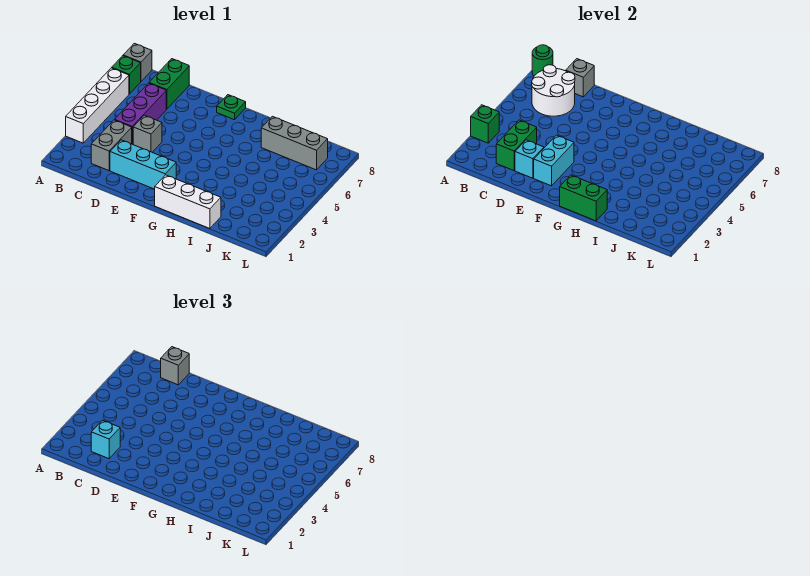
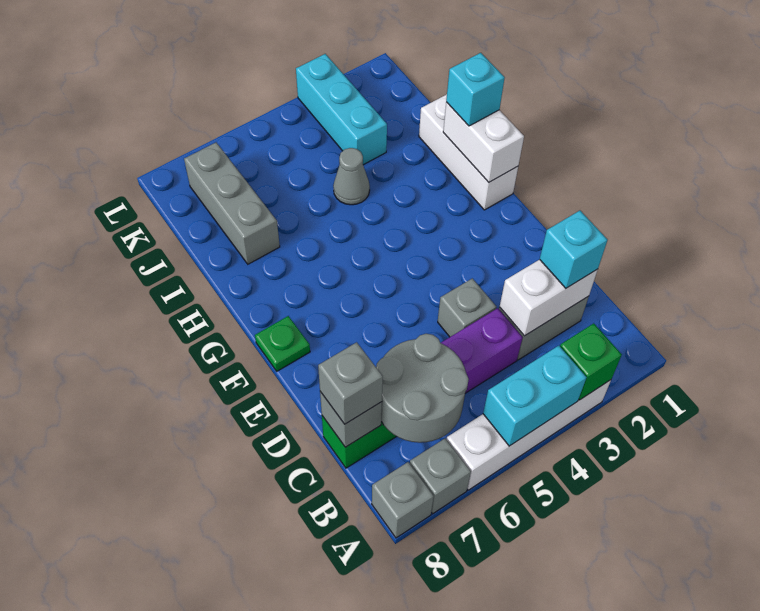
green 1x1 brick [112,56,141,94] -> grey 1x1 brick [410,438,471,514]
green 1x1 round brick [532,45,553,76] -> none
white 2x2 round brick [532,65,575,116] -> grey 2x2 round brick [376,334,469,443]
green 1x2 brick [496,120,537,171] -> white 1x2 brick [500,260,598,336]
cyan 1x3 brick [110,140,176,189] -> cyan 1x3 brick moved to [296,54,387,165]
cyan 1x1 brick [515,140,544,178] -> cyan 1x1 brick moved to [446,53,505,126]
cyan 1x2 brick [534,135,574,186] -> cyan 1x2 brick moved to [483,346,587,446]
green 1x2 brick [560,175,607,221] -> white 1x2 brick [443,102,524,182]
none -> grey 1x1 cone [333,148,370,205]

